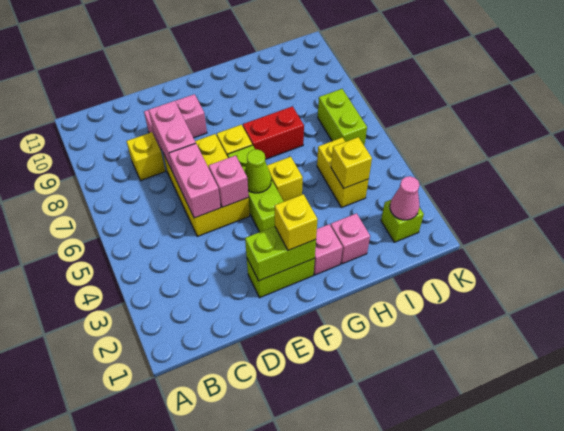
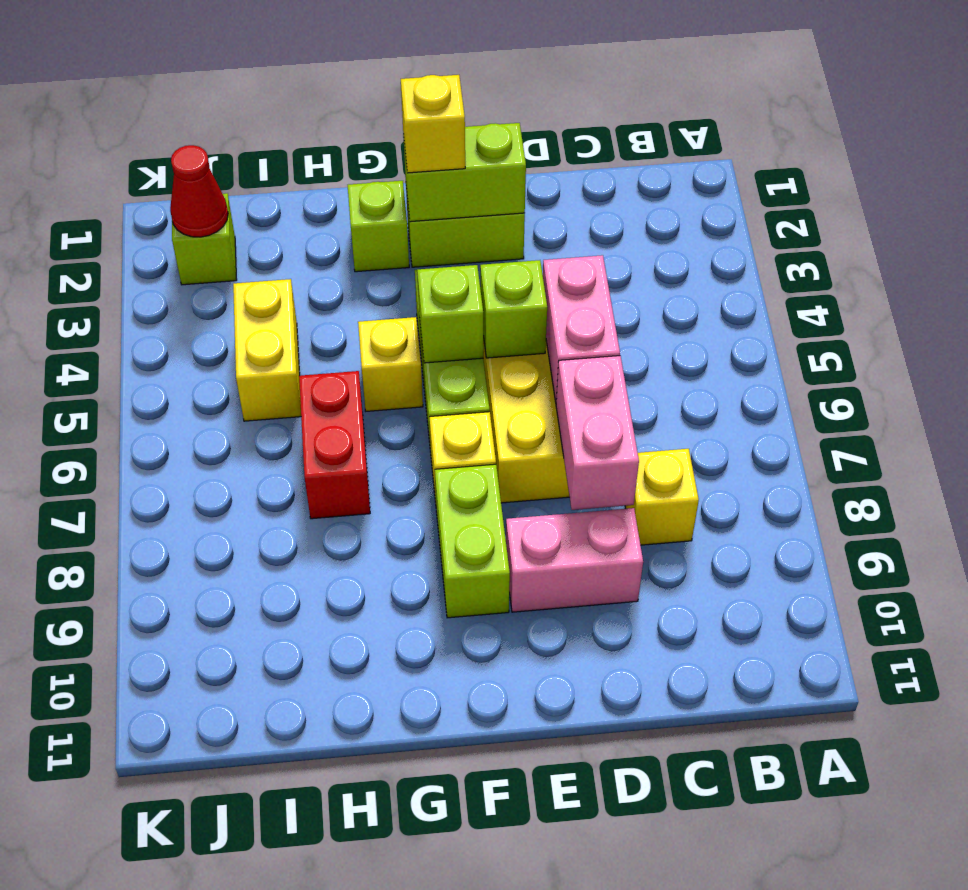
pink 1x1 brick [209,156,249,207] -> lime 1x1 brick [480,260,547,358]
lime 1x1 cone [244,150,271,193] -> lime 1x1 brick [417,265,483,363]
pink 1x1 brick [314,224,343,275] -> lime 1x1 brick [348,181,409,272]
red 1x2 brick [243,106,304,159] -> red 1x2 brick turned to [299,371,370,519]
pink 1x1 brick [331,213,370,264] -> none
yellow 1x1 brick [331,137,372,188] -> none
pink 1x1 cone [390,176,420,220] -> red 1x1 cone [170,145,228,237]
lime 1x2 brick [318,89,367,146] -> lime 1x2 brick moved to [435,464,510,618]

